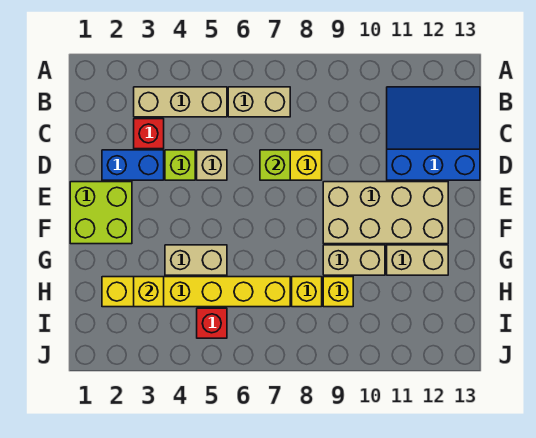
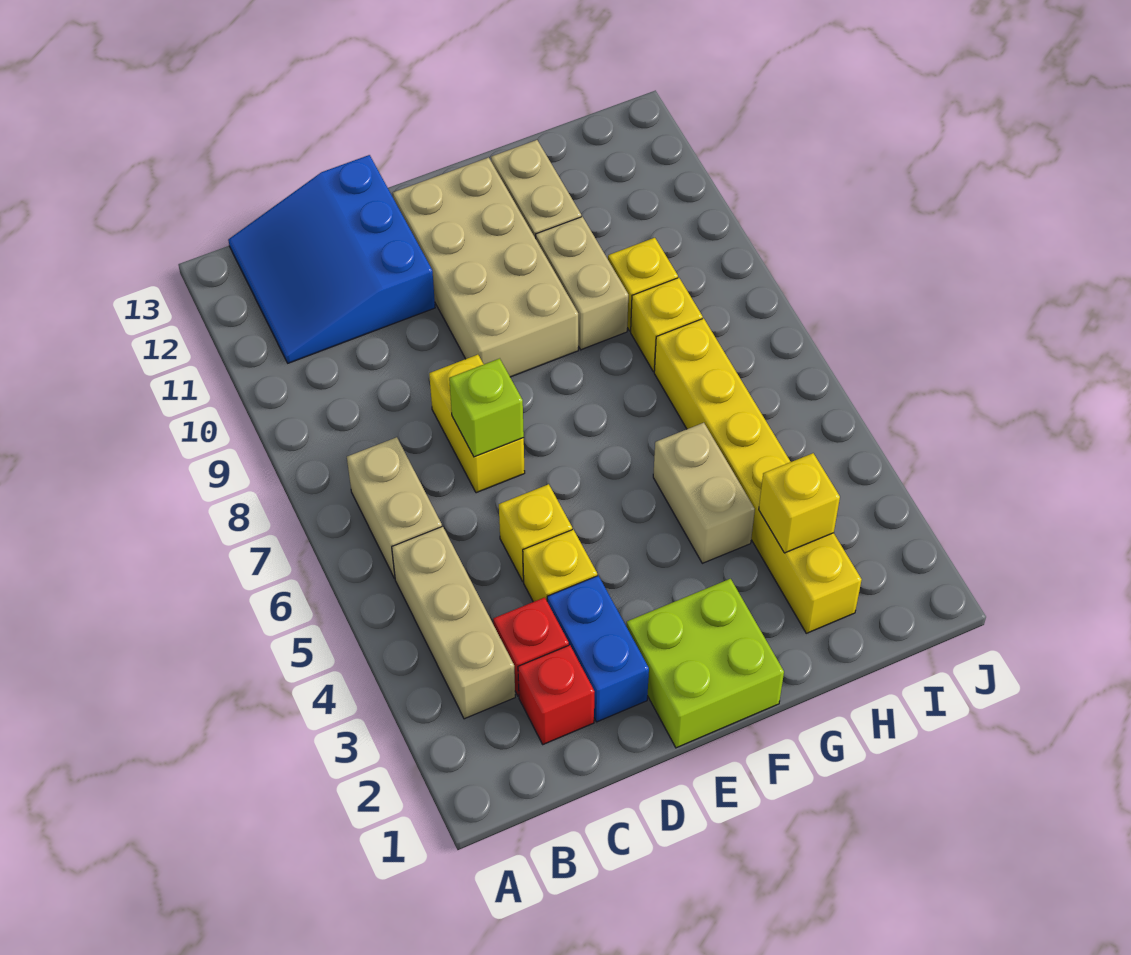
lime 1x1 brick [165,150,195,180] -> yellow 1x1 brick [523,530,597,602]
tan 1x1 brick [197,150,227,180] -> yellow 1x1 brick [499,484,572,581]
red 1x1 brick [197,308,227,338] -> red 1x1 brick moved to [518,645,595,744]

